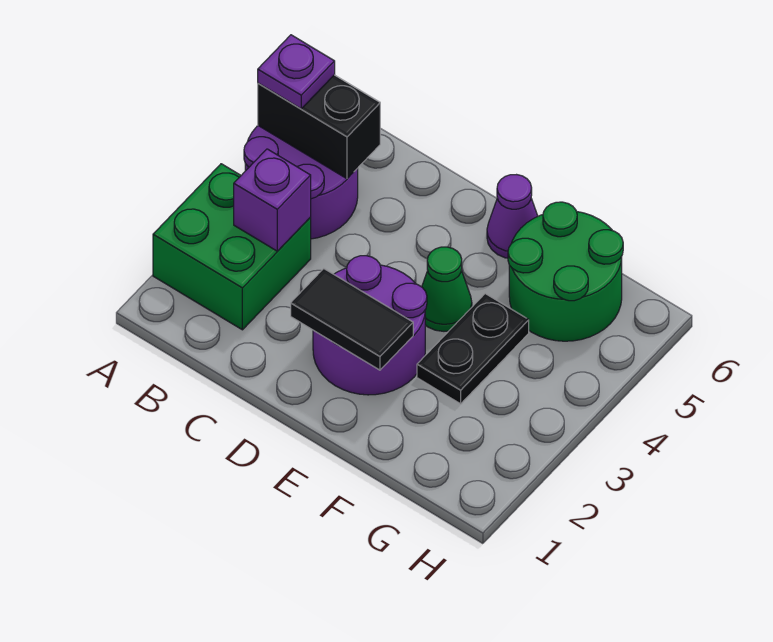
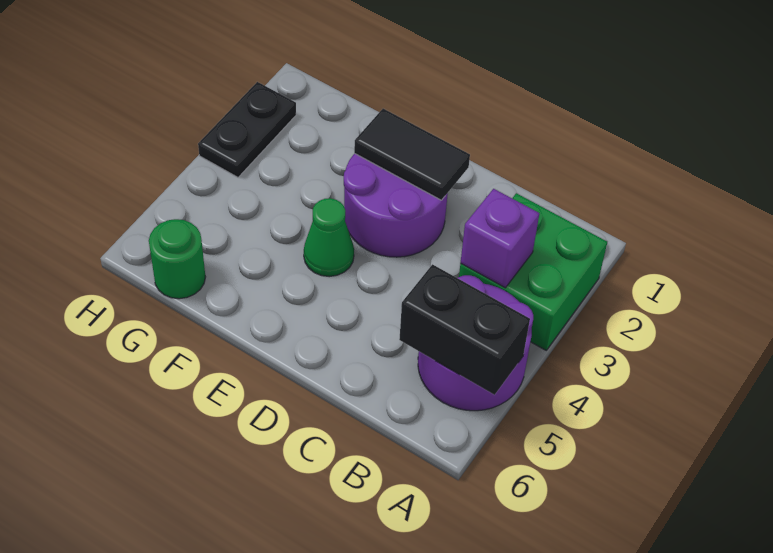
purple 1x1 plate [258,35,335,109] -> none
purple 1x1 cone [487,175,538,258] -> none
black 1x2 plate [417,294,529,404] -> black 1x2 plate moved to [198,82,296,177]
green 2x2 round brick [508,202,623,341] -> green 1x1 round brick [149,219,205,299]

